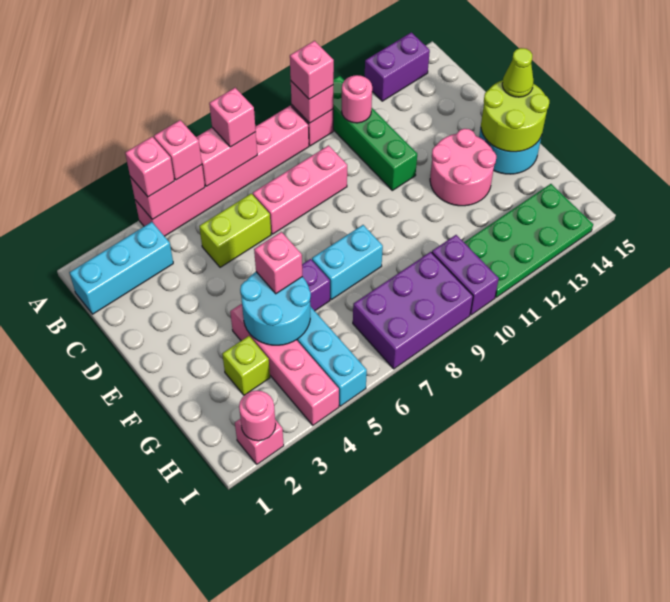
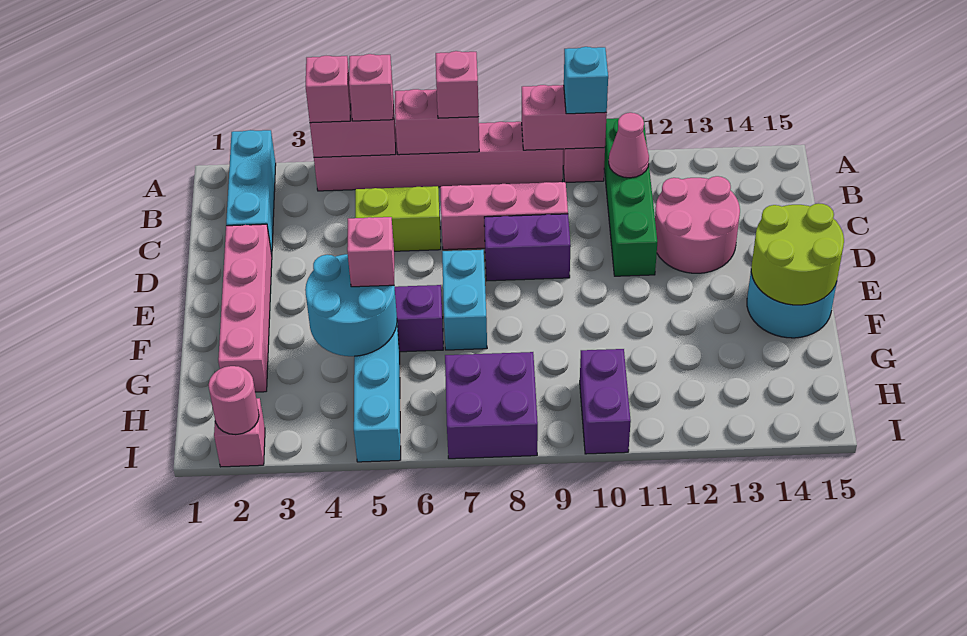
pink 1x1 brick [291,81,333,123] -> pink 1x2 brick [522,85,607,150]
pink 1x1 brick [290,41,334,99] -> cyan 1x1 brick [564,47,608,114]
purple 1x2 brick [365,32,430,101] -> purple 1x2 brick moved to [484,214,571,281]
cyan 1x3 brick [69,222,173,314] -> cyan 1x3 brick turned to [226,130,276,254]
pink 1x1 round brick [342,75,372,123] -> pink 1x1 cone [609,113,649,178]
pink 2x2 round brick [430,129,496,206] -> pink 2x2 round brick moved to [655,176,740,273]
lime 1x1 cone [502,48,533,97] -> none
pink 1x4 brick [230,304,339,425] -> pink 1x4 brick moved to [218,224,272,392]
cyan 1x2 brick [312,225,383,300] -> cyan 1x2 brick turned to [442,250,487,350]
lime 1x1 brick [222,336,270,395] -> none
purple 2x3 brick [353,252,473,369] -> purple 2x2 brick [445,352,538,459]
green 2x4 plate [464,184,593,297] -> none

